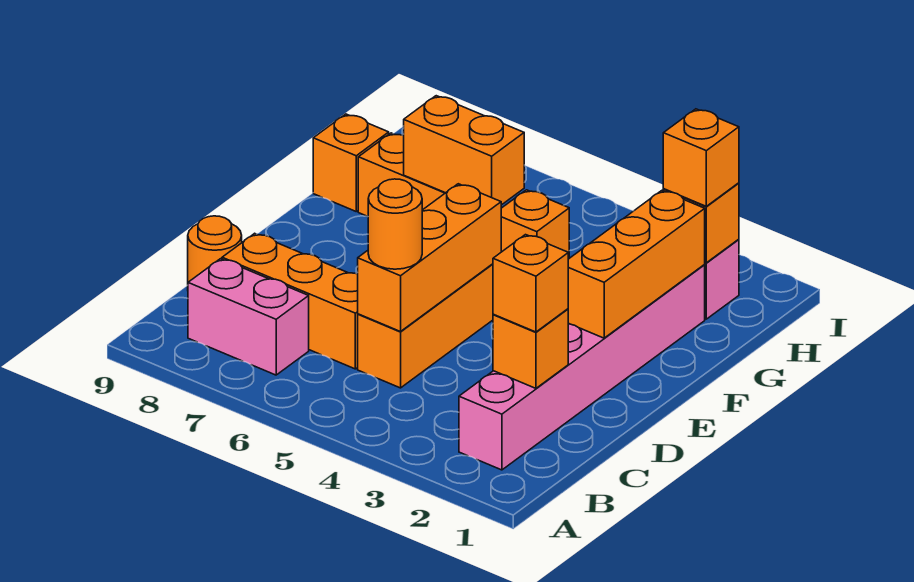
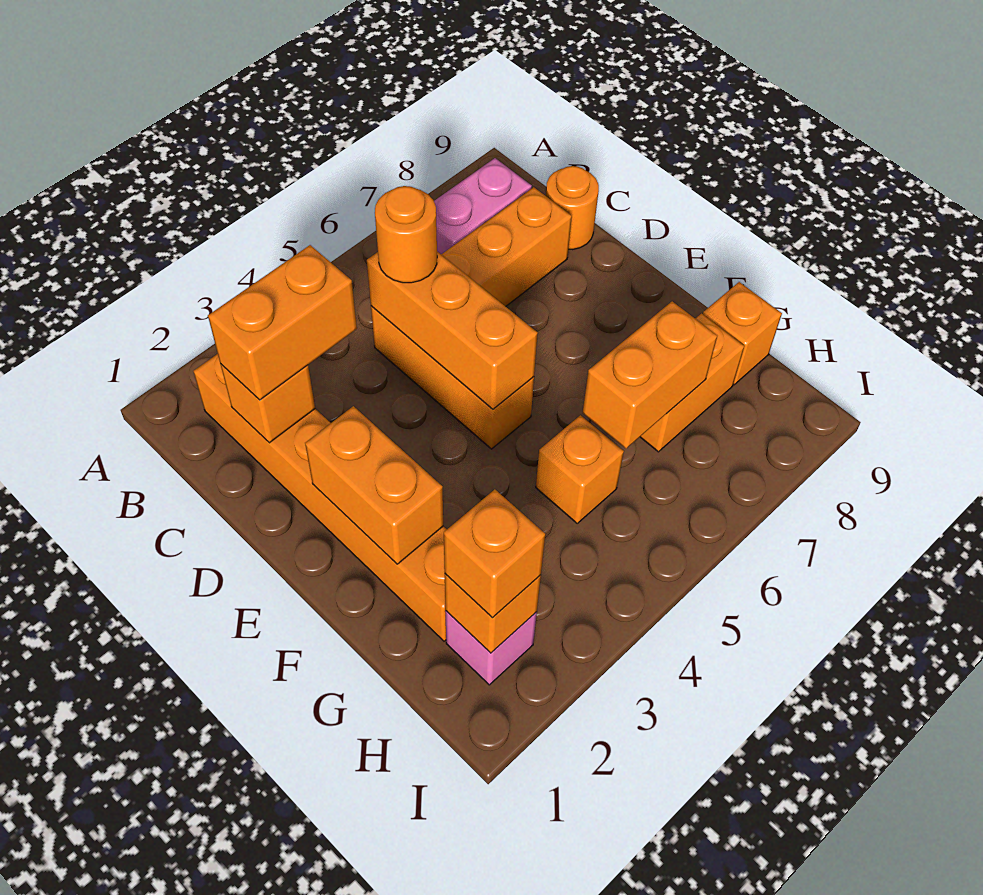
pink 1x6 brick [459,265,705,470] -> orange 1x6 brick [193,354,447,641]
orange 1x1 brick [493,235,568,332] -> orange 1x2 brick [208,245,357,400]
orange 1x3 brick [568,191,705,338] -> orange 1x2 brick [305,406,443,564]

